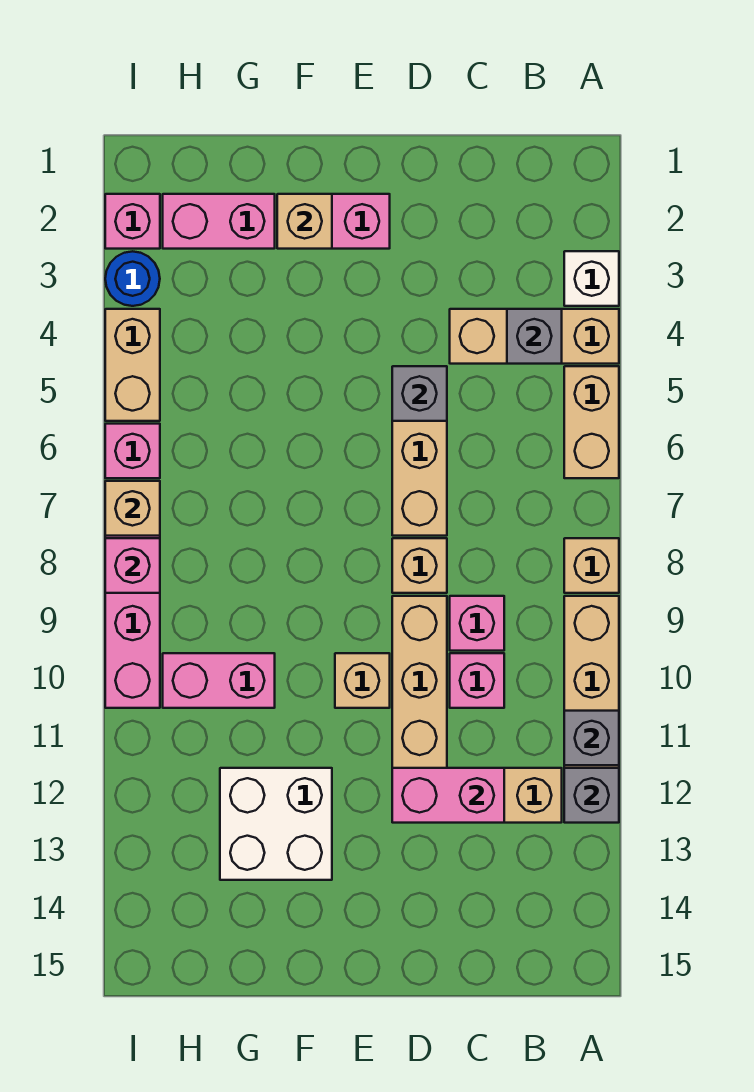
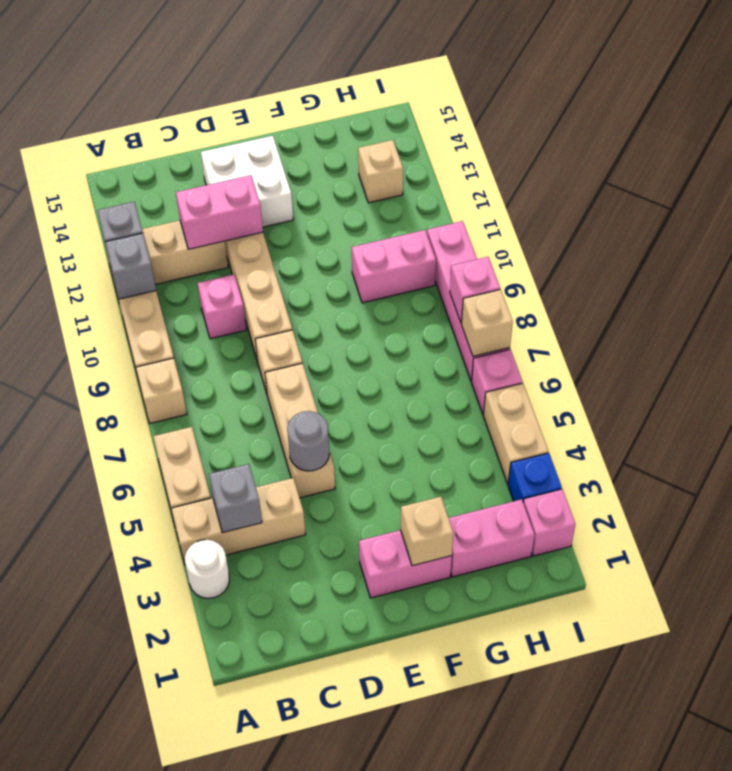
white 1x1 brick [564,251,619,306] -> white 1x1 round brick [185,540,230,598]
pink 1x1 brick [450,596,504,651] -> none
grey 1x1 brick [392,366,447,421] -> grey 1x1 round brick [287,411,329,471]
tan 1x1 brick [335,653,390,708] -> tan 1x1 brick moved to [358,140,403,203]
white 2x2 brick [220,768,332,880] -> white 2x2 brick moved to [201,136,293,227]
blue 1x1 round brick [105,251,160,306] -> blue 1x1 brick [508,453,562,501]

